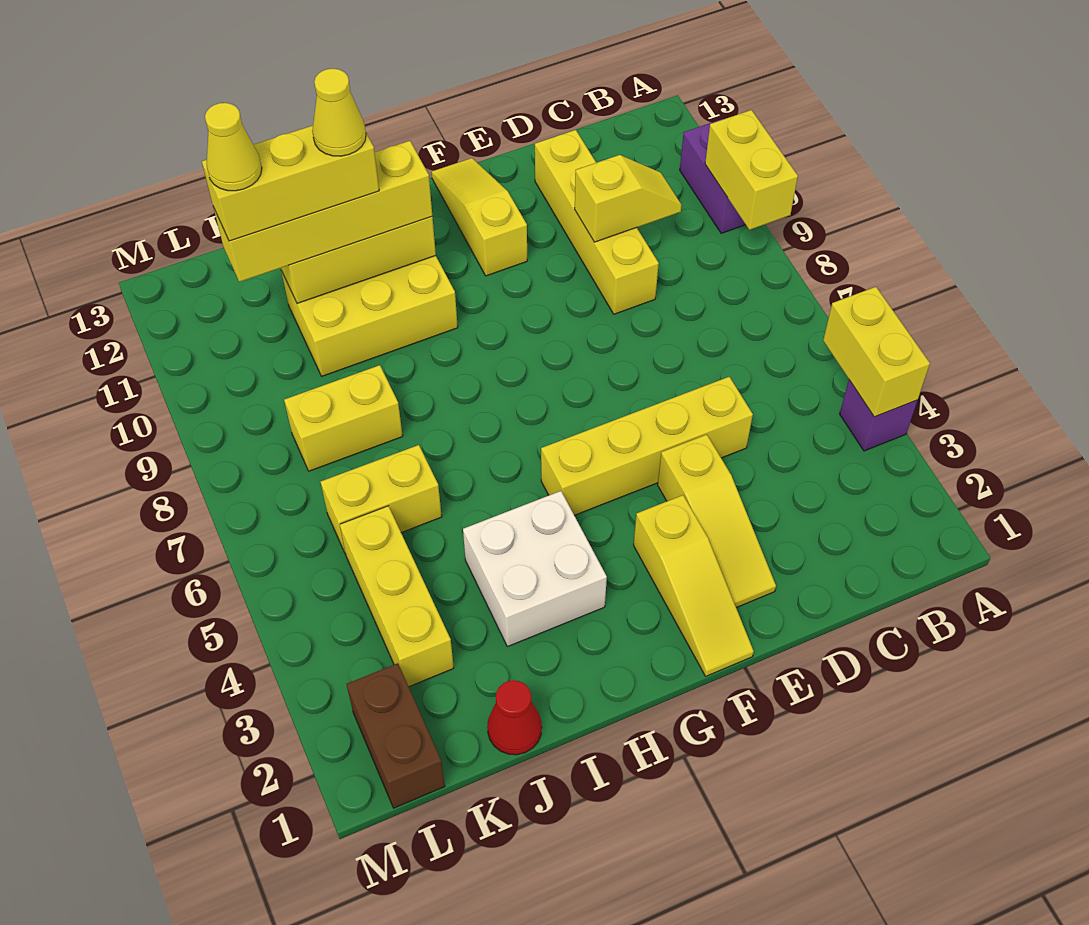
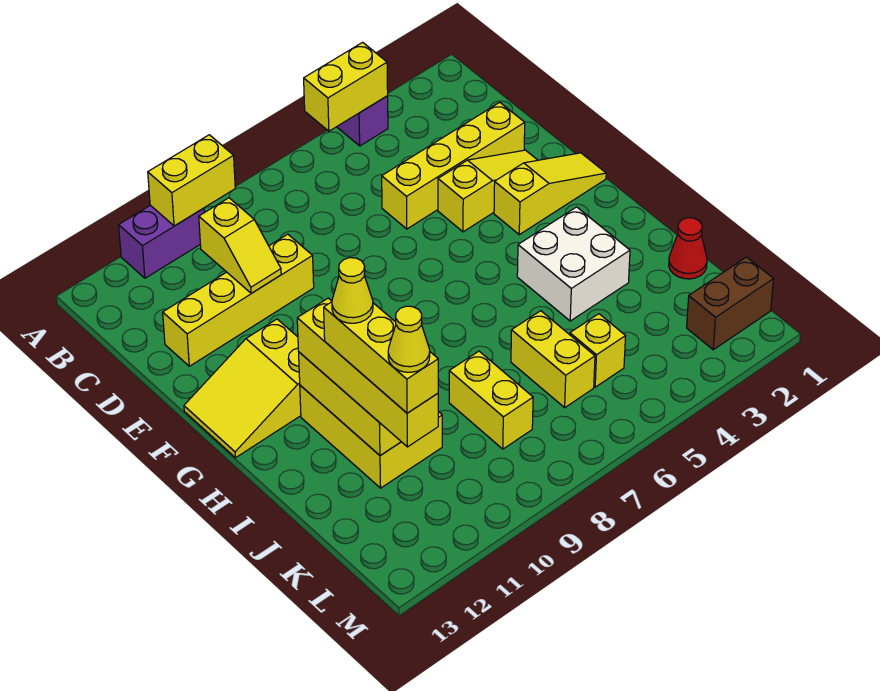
yellow 1x2 slope [575,155,682,242] -> yellow 1x2 slope turned to [199,198,281,293]
yellow 1x4 brick [541,377,753,515] -> yellow 1x4 brick turned to [382,102,525,229]
yellow 1x3 slope [432,158,527,276] -> yellow 2x3 slope [184,319,301,458]
yellow 1x3 brick [340,506,454,687] -> yellow 1x1 brick [570,314,626,387]

